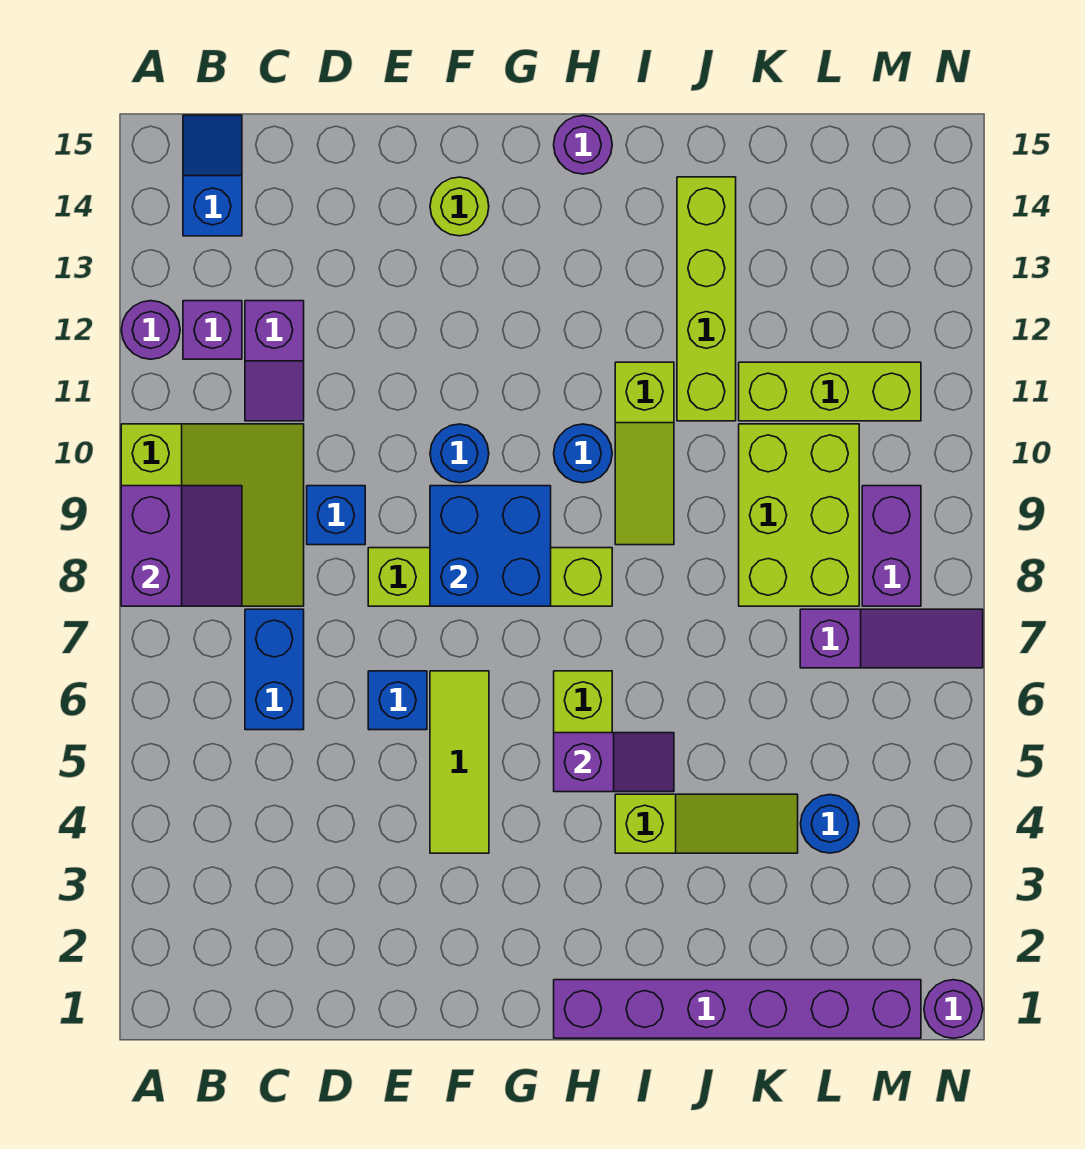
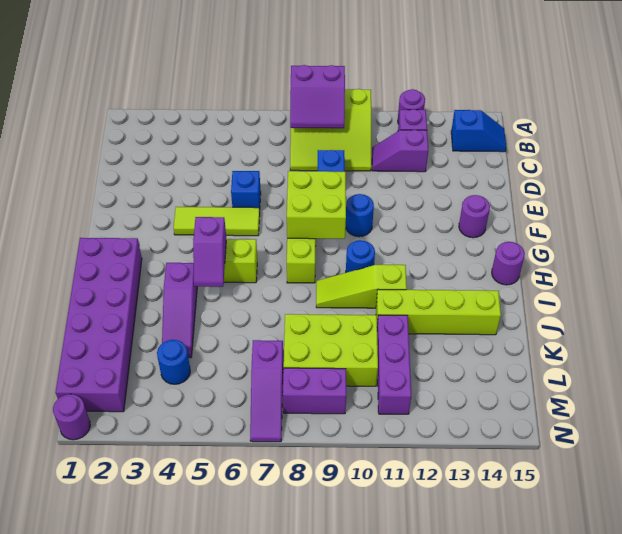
blue 1x2 brick [245,609,304,730] -> none
blue 2x2 brick [430,486,551,606] -> lime 2x2 brick [287,171,346,239]
lime 1x1 round brick [430,177,489,236] -> purple 1x1 round brick [459,195,490,238]
purple 1x6 brick [554,980,921,1038] -> purple 2x6 brick [55,238,142,412]
lime 1x3 slope [615,794,798,853] -> purple 1x3 slope [162,263,197,358]
lime 1x3 brick [739,362,921,421] -> purple 1x3 brick [377,315,411,414]

